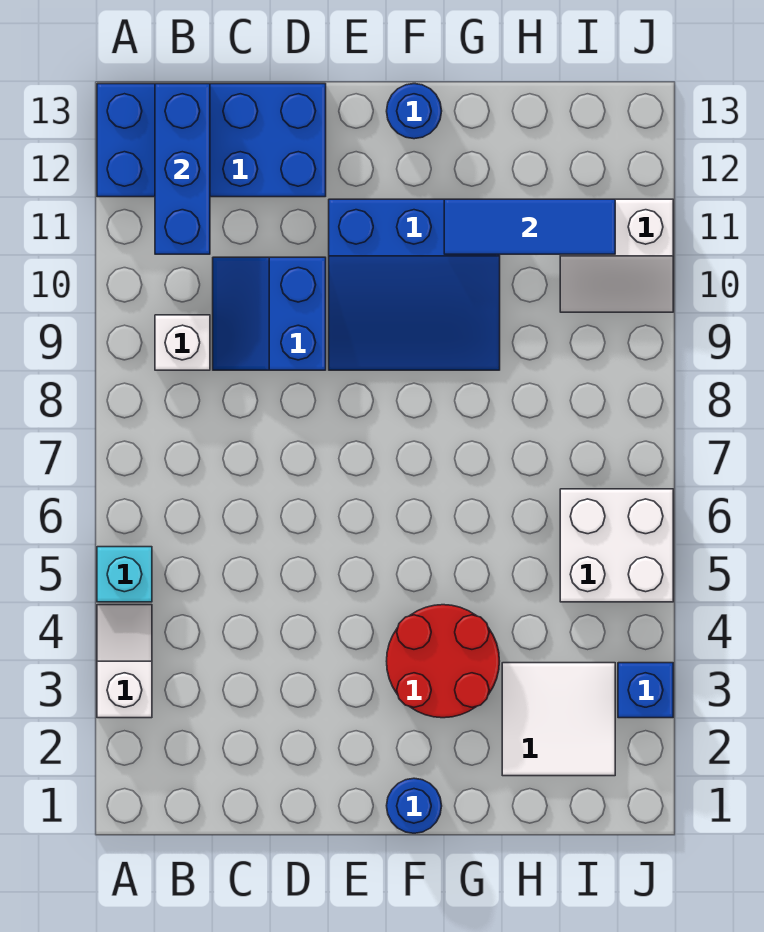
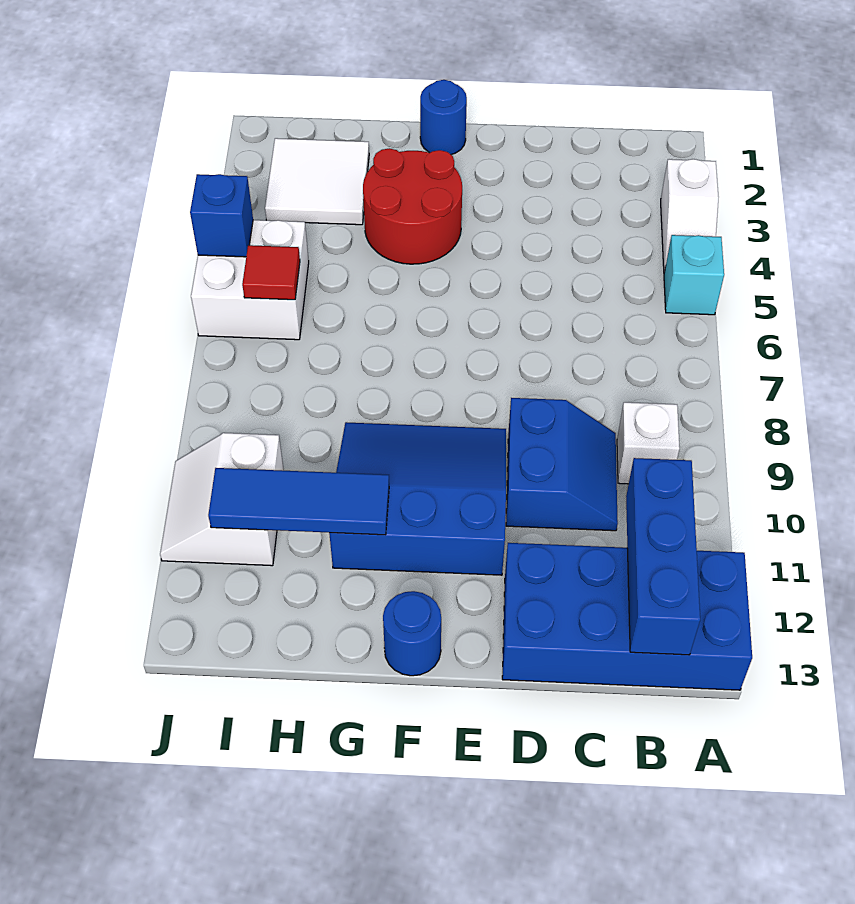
none -> red 1x1 tile [242,245,300,300]
white 2x2 slope [560,199,673,312] -> white 2x2 slope turned to [160,433,284,566]
blue 1x1 brick [618,663,673,718] -> blue 1x1 brick moved to [190,174,253,257]

